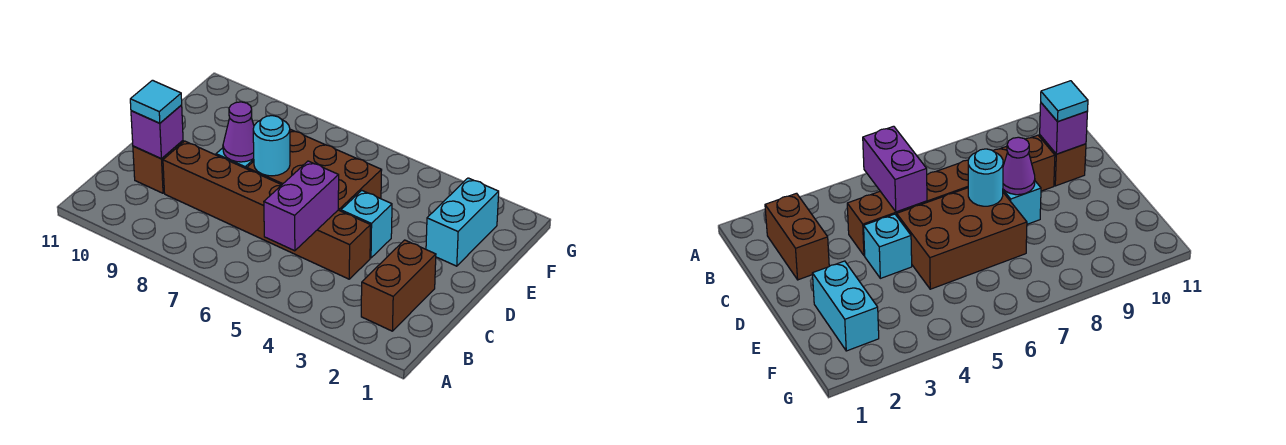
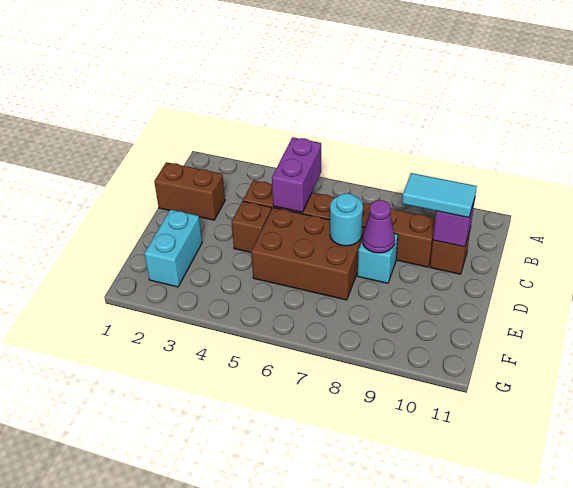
brown 1x2 brick [361,240,436,331] -> brown 1x2 brick turned to [154,162,225,220]
cyan 1x1 tile [130,80,182,123] -> cyan 1x2 tile [402,173,477,218]
cyan 1x1 brick [341,190,392,258] -> brown 1x1 brick [232,201,271,252]

